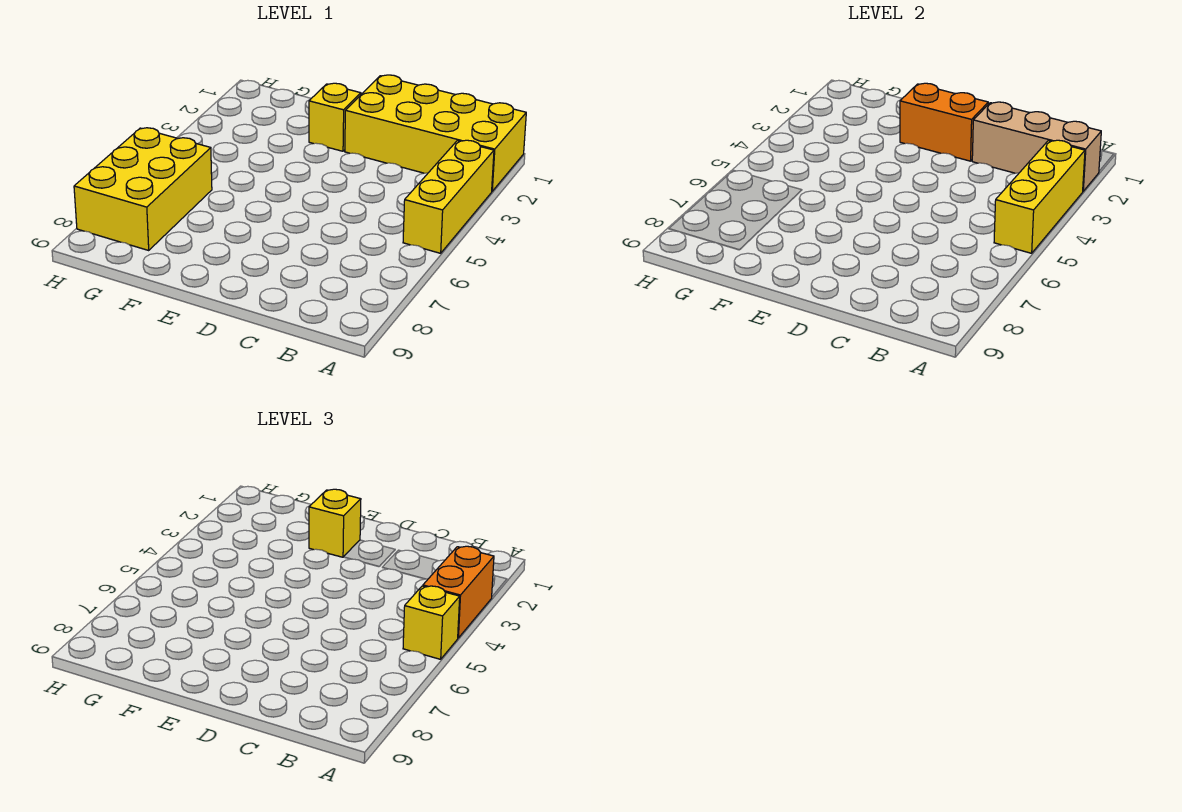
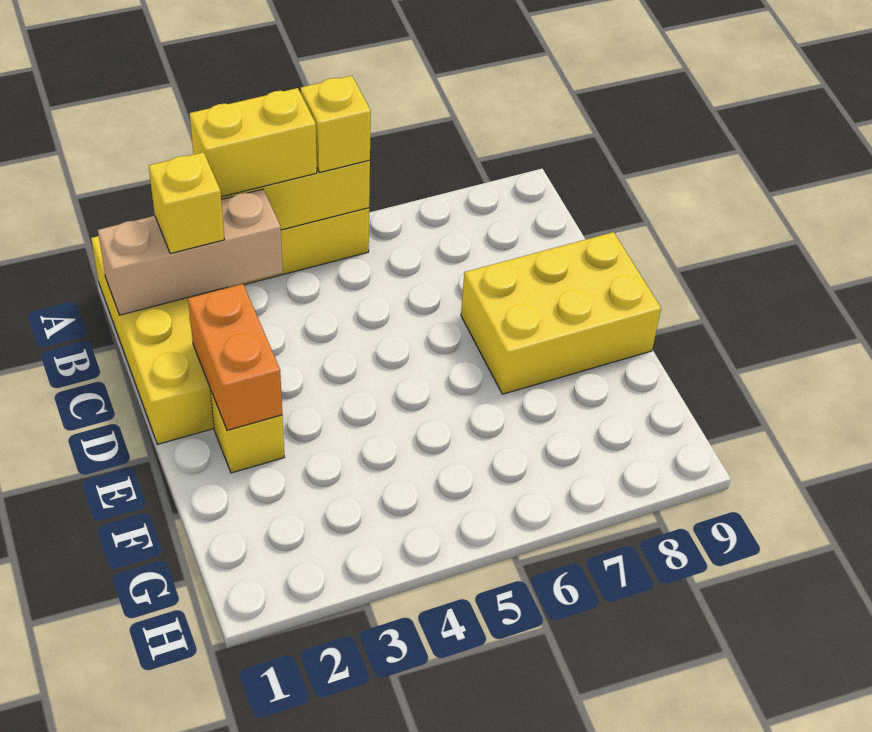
tan 1x3 brick [972,102,1101,191] -> tan 1x3 brick turned to [98,189,283,315]
orange 1x2 brick [423,546,494,638] -> yellow 1x2 brick [190,88,317,197]
yellow 1x1 brick [309,489,361,557] -> yellow 1x1 brick moved to [149,152,224,254]
yellow 2x3 brick [74,128,212,250] -> yellow 2x3 brick moved to [461,232,661,394]

